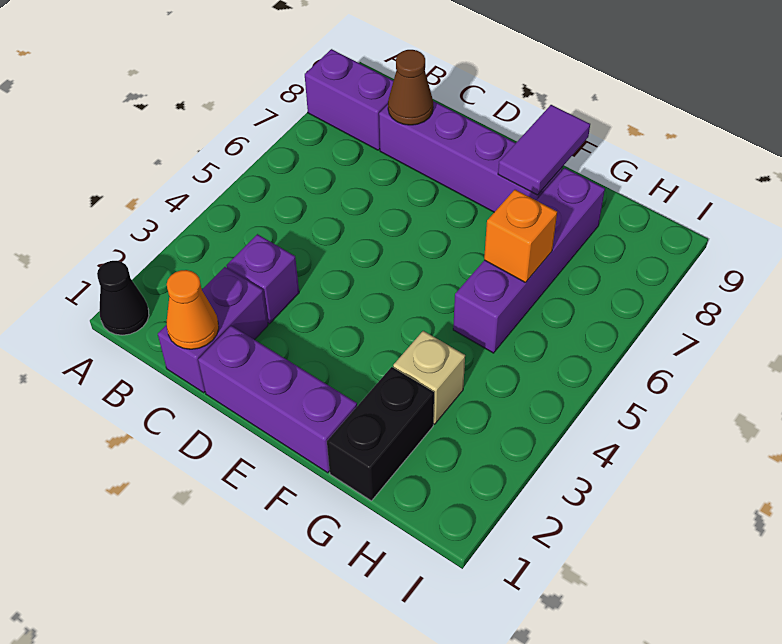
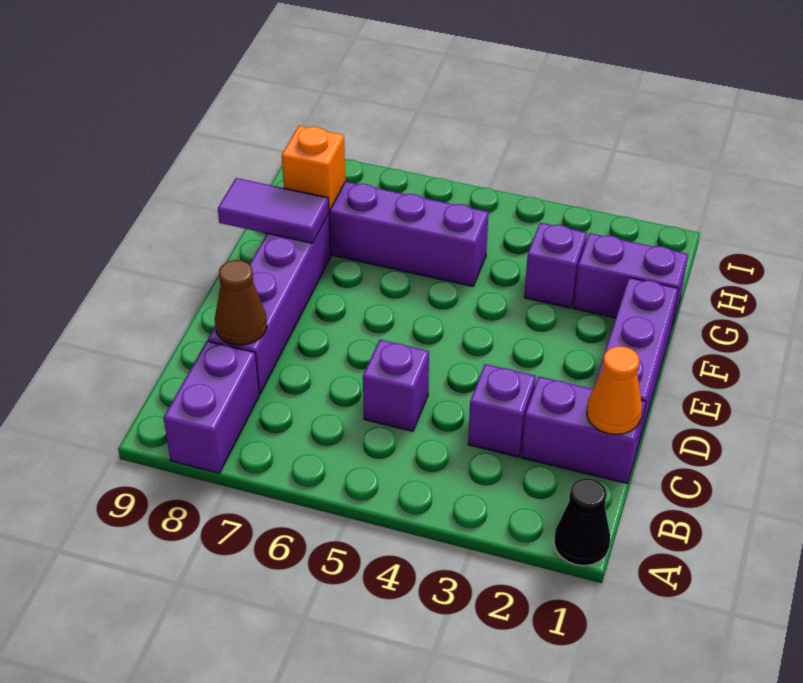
none -> purple 1x1 brick [363,340,429,431]
black 1x2 brick [327,367,434,501] -> purple 1x2 brick [573,233,688,326]
tan 1x1 brick [393,331,465,424] -> purple 1x1 brick [524,223,587,308]
orange 1x1 brick [484,190,557,283] -> orange 1x1 brick moved to [282,126,346,211]

